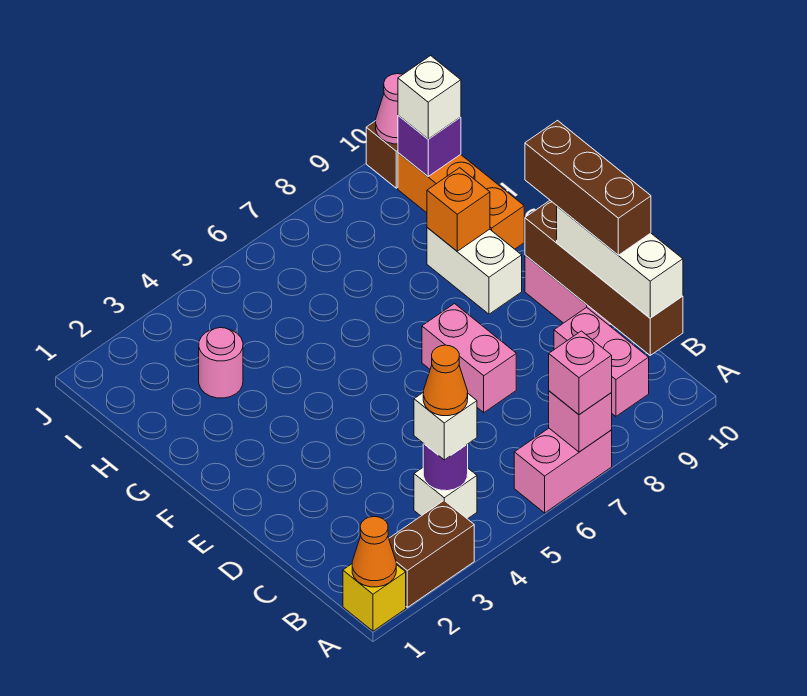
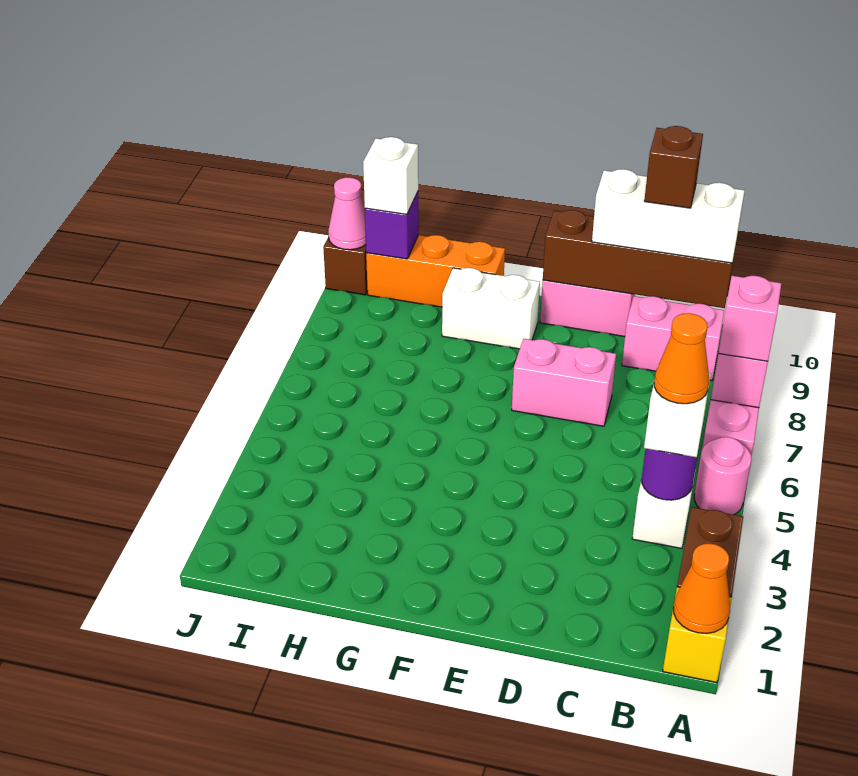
brown 1x3 brick [525,121,651,255] -> brown 1x1 brick [644,126,703,208]
orange 1x1 brick [427,168,490,251] -> none
pink 1x1 round brick [199,328,243,398] -> pink 1x1 round brick moved to [694,437,751,515]

